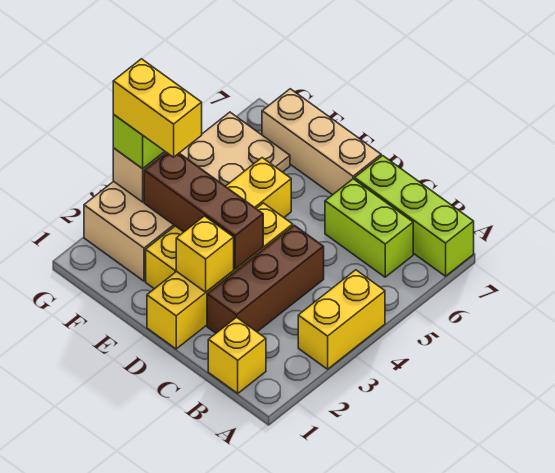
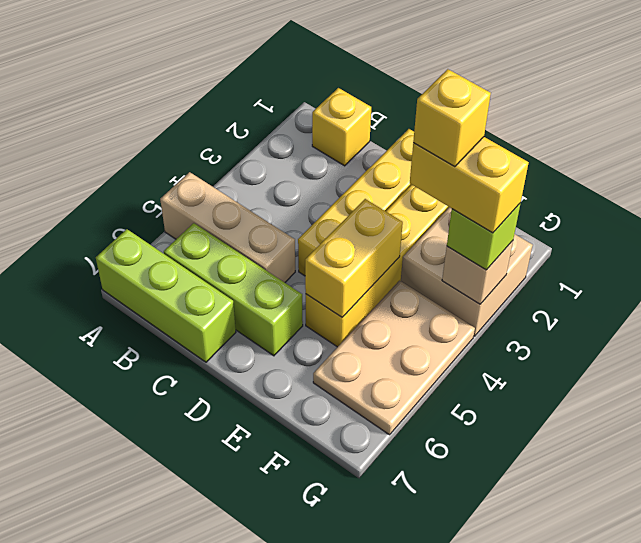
yellow 1x2 brick [298,270,385,369] -> yellow 1x2 brick moved to [305,199,403,317]
lime 1x2 brick [325,179,413,277] -> lime 1x3 brick [164,223,303,356]
brown 1x3 brick [207,225,324,333] -> none
yellow 1x1 brick [176,216,234,292] -> yellow 1x1 brick moved to [413,69,491,167]
brown 1x3 brick [144,153,263,269] -> none
tan 1x3 brick [262,89,381,195] -> tan 1x3 brick moved to [160,172,295,283]

